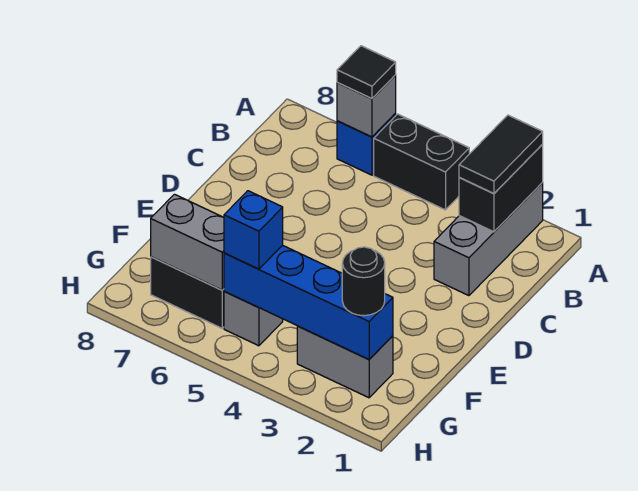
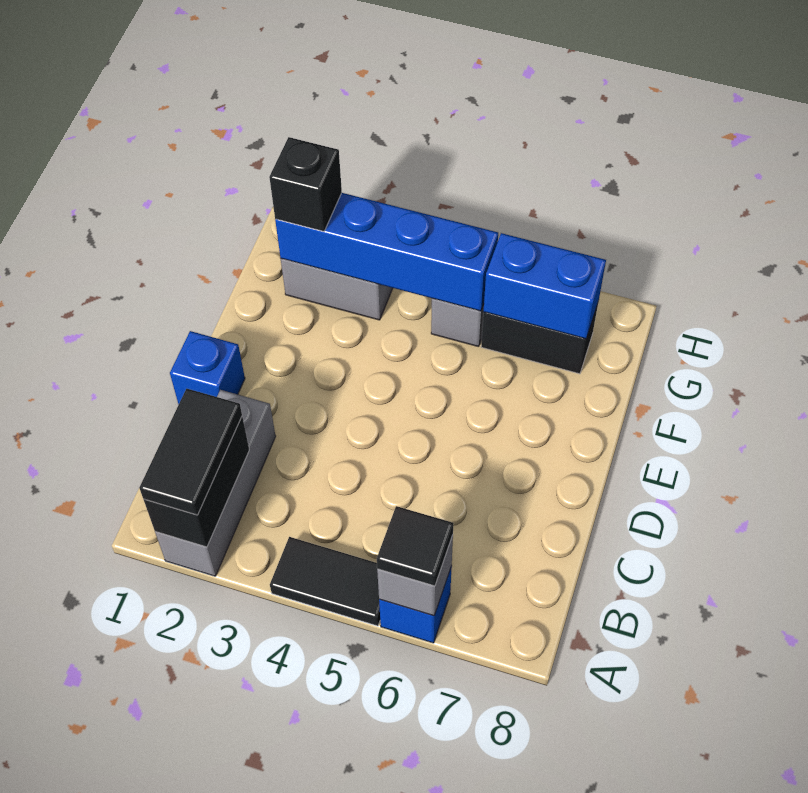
black 1x2 brick [374,114,469,210] -> black 1x2 tile [270,537,380,626]
black 1x1 round brick [342,247,385,316] -> black 1x1 brick [269,137,342,231]
blue 1x1 brick [224,191,283,269] -> blue 1x1 brick moved to [170,331,245,404]
grey 1x2 brick [151,194,224,290] -> blue 1x2 brick [483,233,606,339]

